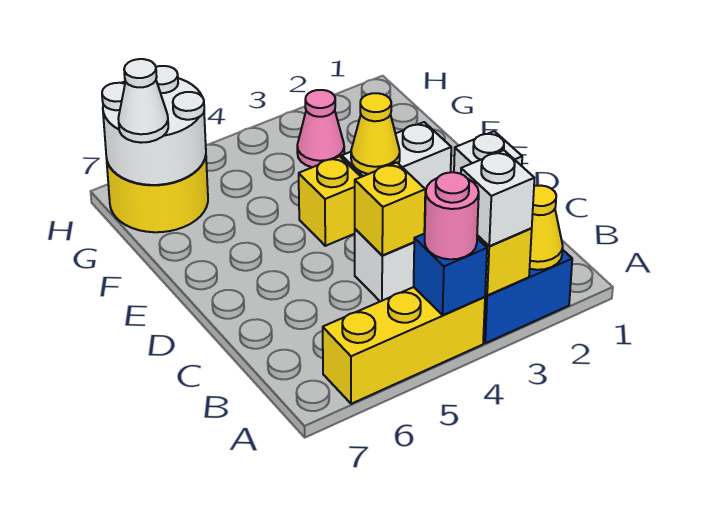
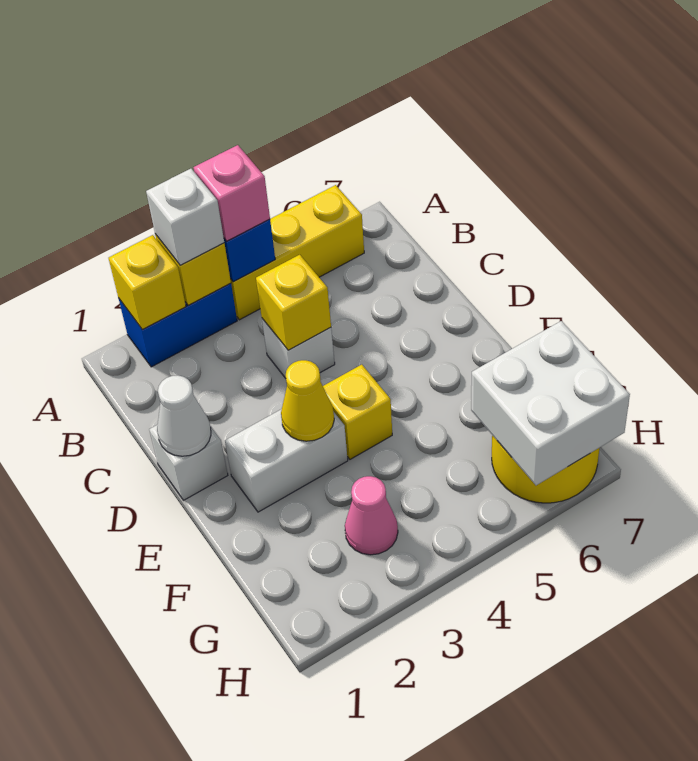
yellow 1x1 cone [530,186,563,270] -> yellow 1x1 brick [109,235,186,329]
pink 1x1 round brick [424,172,479,259] -> pink 1x1 brick [194,145,270,241]
white 2x2 round brick [102,66,206,185] -> white 2x2 brick [471,321,630,485]
white 1x1 cone [118,59,168,143] -> white 1x1 cone moved to [157,375,211,456]

